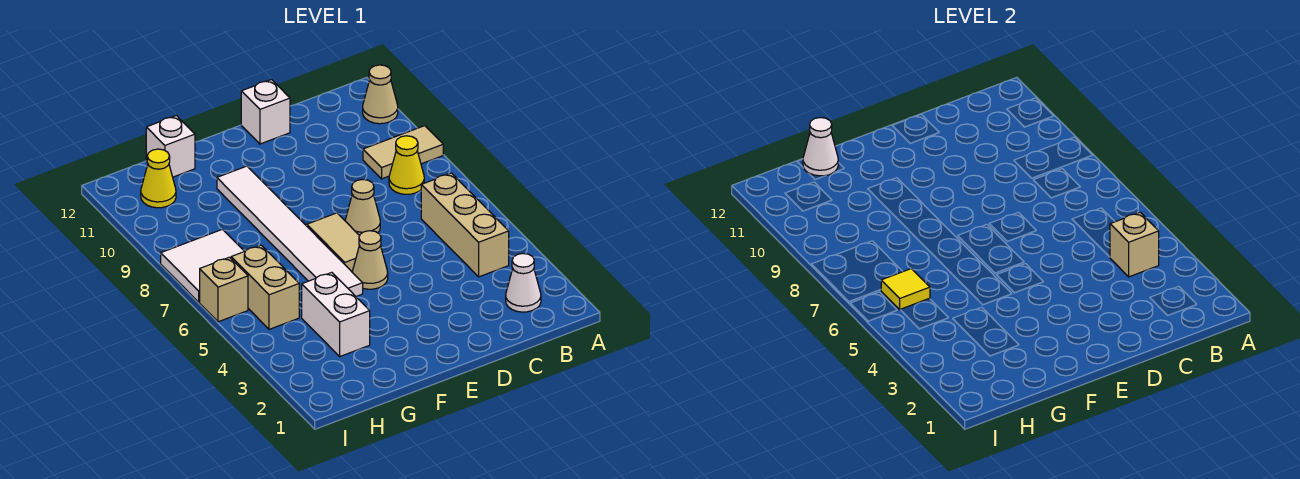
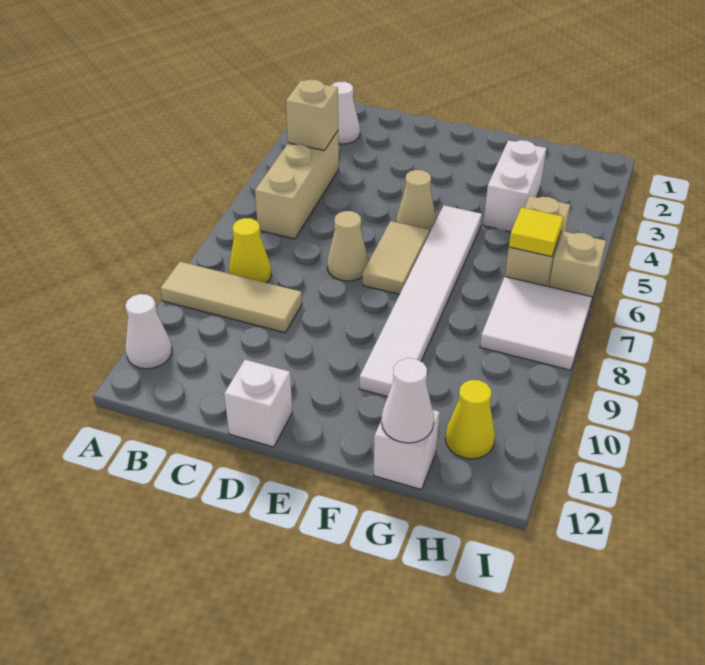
tan 1x2 tile [363,126,443,179] -> tan 1x3 tile [160,262,302,333]
tan 1x1 cone [363,65,398,124] -> white 1x1 cone [125,294,172,369]

